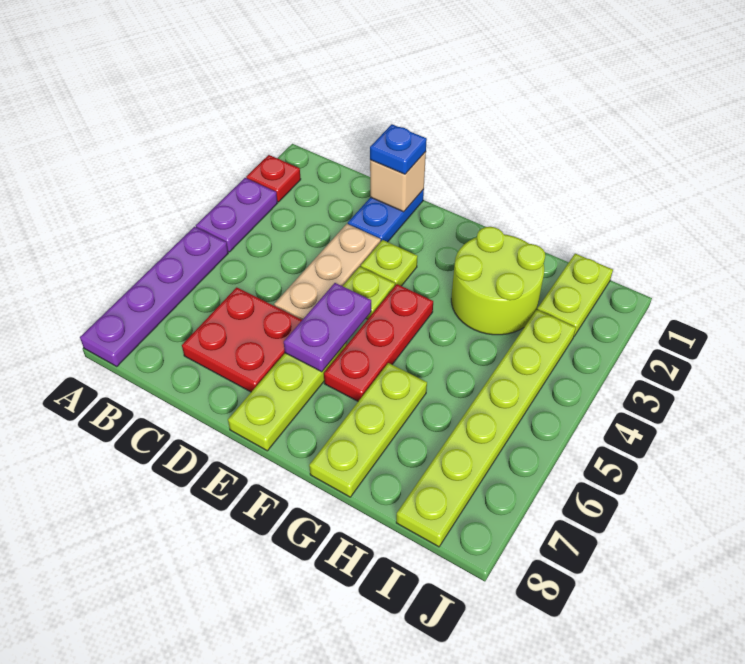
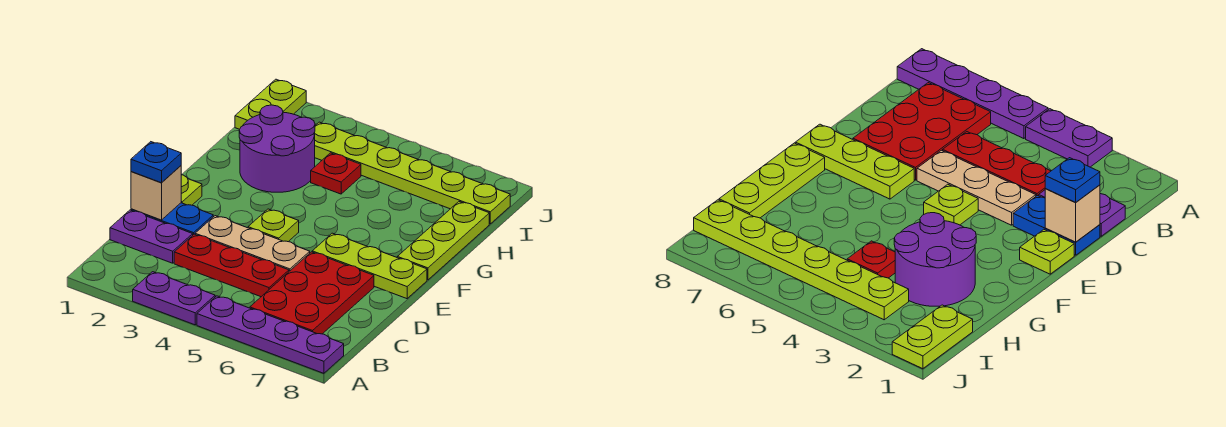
red 1x1 plate [246,155,301,202] -> red 1x1 plate moved to [311,153,361,194]
red 2x2 plate [182,287,302,392] -> red 2x3 plate [250,252,374,334]
lime 1x1 plate [361,240,418,286] -> lime 1x1 plate moved to [181,175,202,205]
purple 1x2 plate [284,283,371,372] -> purple 1x2 plate moved to [110,210,193,263]
red 1x3 plate [324,284,433,401] -> red 1x3 plate moved to [174,234,289,297]
lime 2x2 round brick [451,227,545,335] -> purple 2x2 round brick [239,105,315,192]
lime 1x3 plate [309,363,427,497] -> lime 1x3 plate turned to [397,202,489,280]
lime 1x2 plate [537,254,613,336] -> lime 1x2 plate turned to [235,79,306,129]

